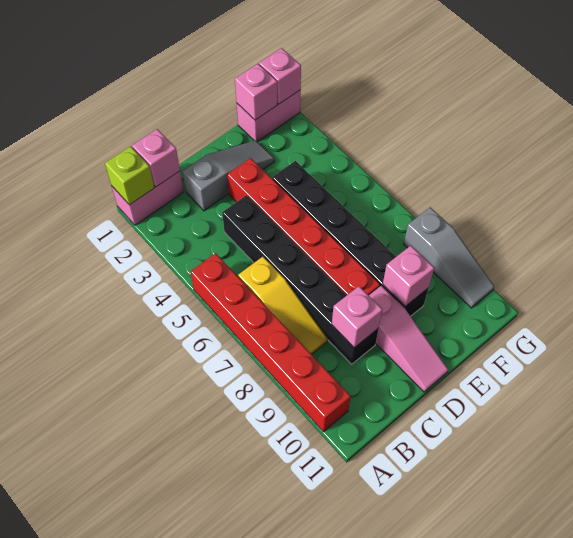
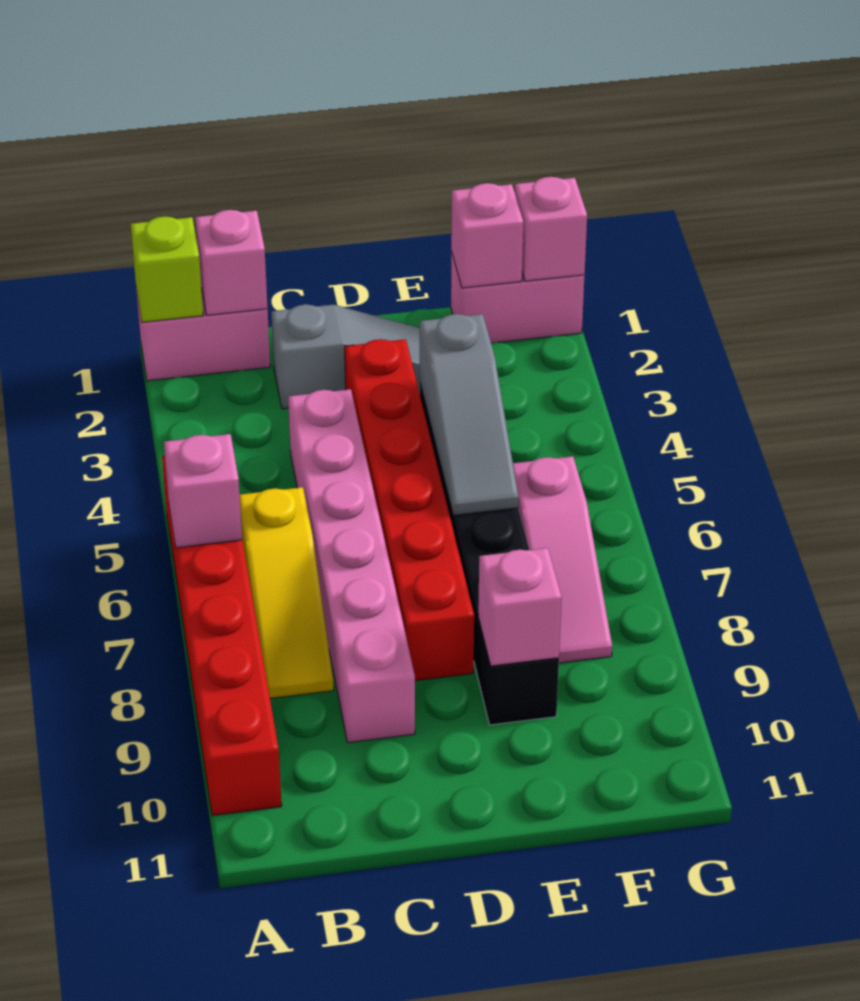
black 1x6 brick [222,195,379,364] -> pink 1x6 brick [288,389,415,743]
pink 1x1 brick [332,286,383,348] -> pink 1x1 brick moved to [164,434,242,548]
pink 1x3 slope [369,286,448,392] -> pink 1x3 slope moved to [513,456,612,663]
grey 1x3 slope [404,207,494,308] -> grey 1x3 slope moved to [420,314,519,515]

